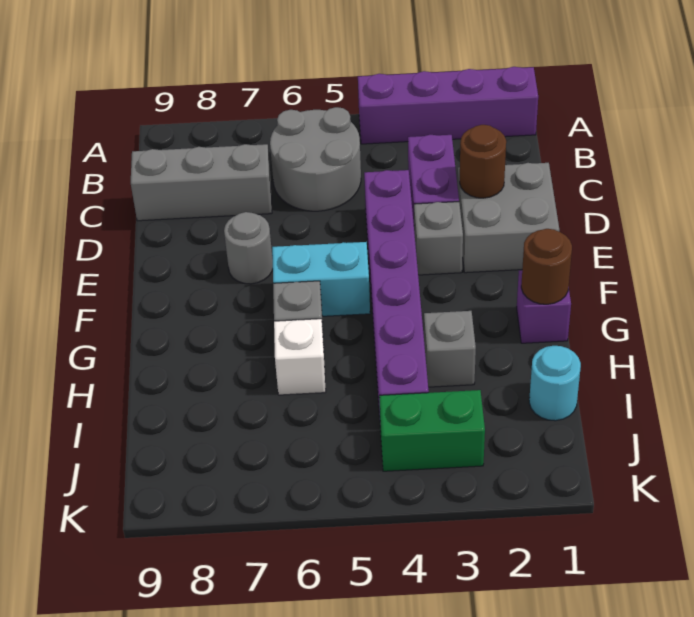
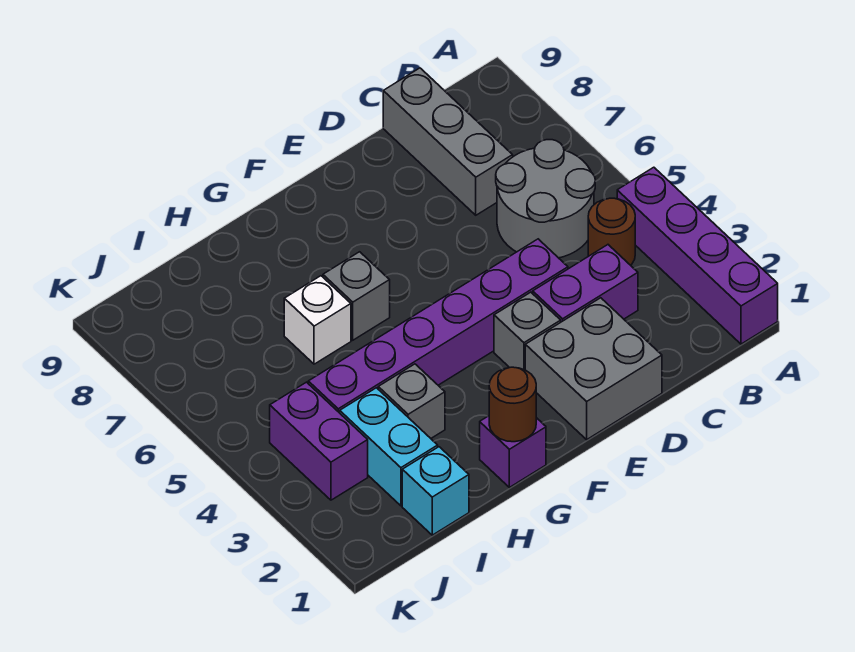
brown 1x1 round brick [460,125,506,198] -> brown 1x1 round brick moved to [588,198,635,265]
grey 1x1 round brick [224,212,273,284] -> none
cyan 1x2 brick [272,242,370,316] -> cyan 1x2 brick moved to [340,388,438,506]
cyan 1x1 round brick [529,346,581,421] -> cyan 1x1 brick [402,447,469,535]
green 1x2 brick [379,390,485,471] -> purple 1x2 brick [270,382,368,500]

